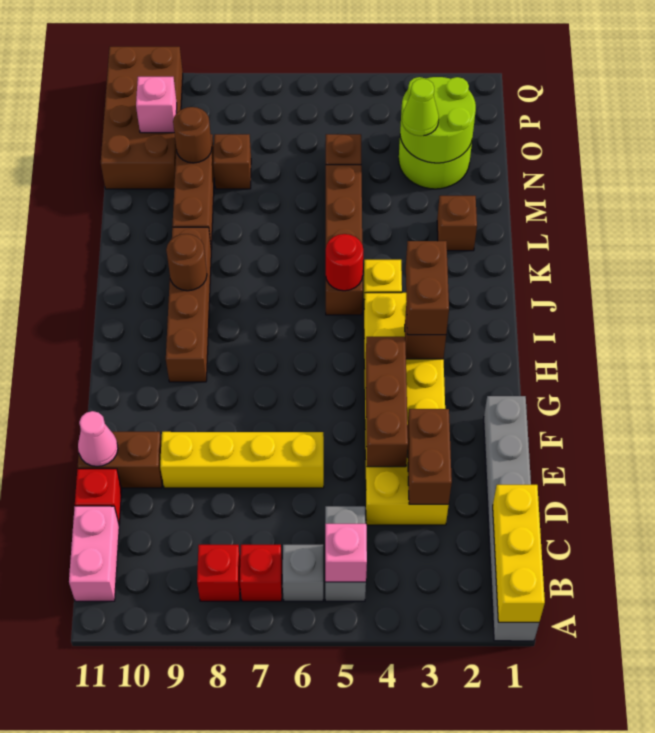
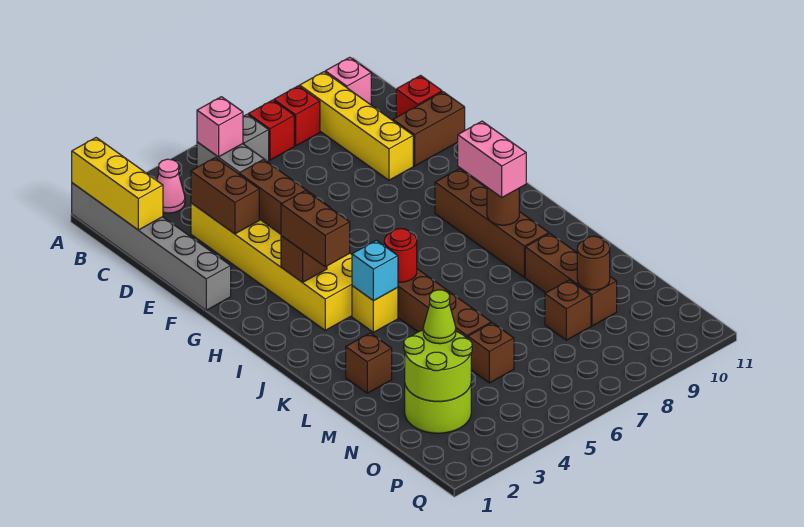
pink 1x2 brick [69,506,119,601] -> pink 1x2 brick moved to [458,121,526,197]
yellow 1x4 brick [160,432,324,488] -> yellow 1x4 brick turned to [300,72,413,180]
pink 1x1 cone [78,411,118,467] -> pink 1x1 cone moved to [157,159,185,213]
none -> cyan 1x1 brick [352,240,398,301]
brown 2x4 brick [101,47,183,189] -> none
pink 1x1 brick [136,77,177,133] -> pink 1x1 brick moved to [325,57,371,105]

